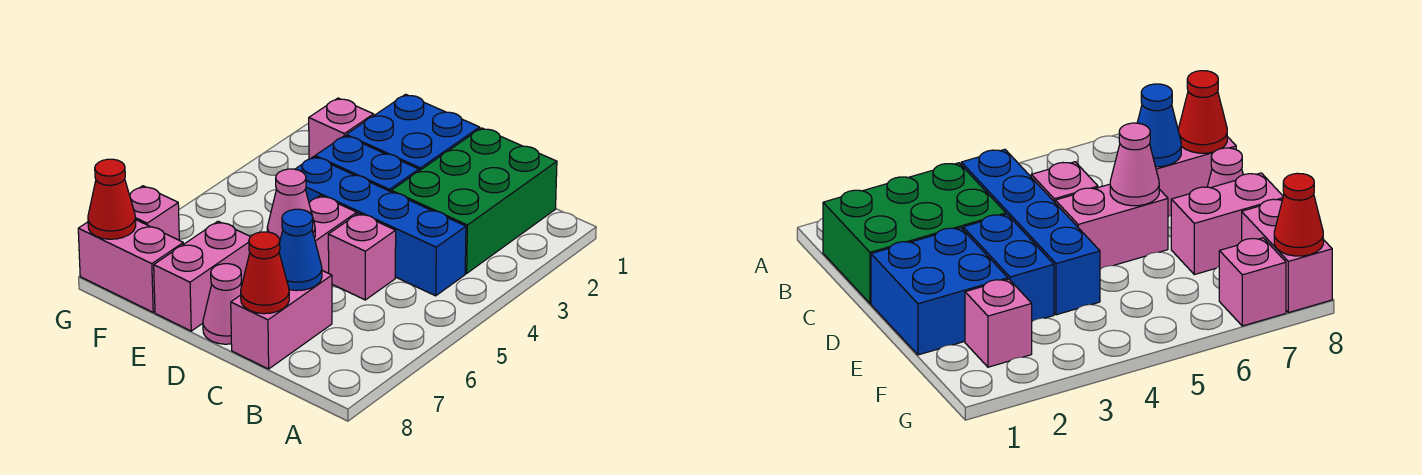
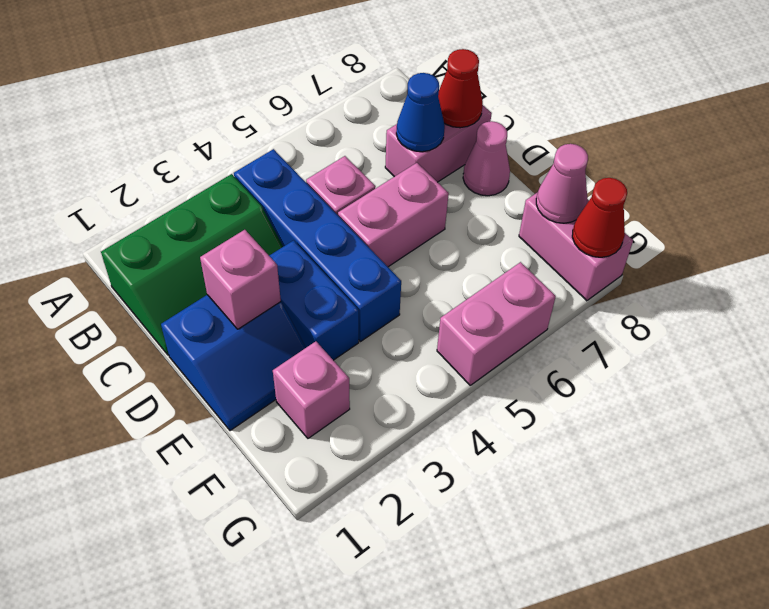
green 2x3 brick [391,128,557,273] -> green 2x3 slope [101,174,283,355]
blue 2x2 brick [346,94,480,171] -> blue 2x2 slope [161,295,306,431]
pink 1x1 cone [267,169,315,239] -> pink 1x1 cone moved to [536,144,588,223]
pink 1x2 brick [154,221,250,331] -> pink 1x2 brick moved to [437,262,556,385]
pink 1x1 brick [129,186,179,240] -> pink 1x1 brick moved to [200,230,281,329]

